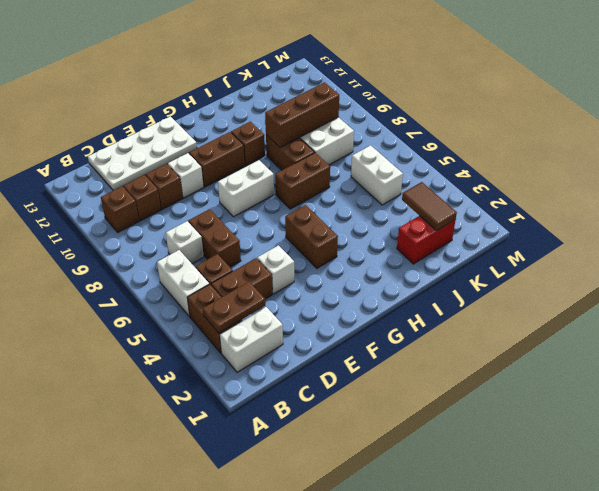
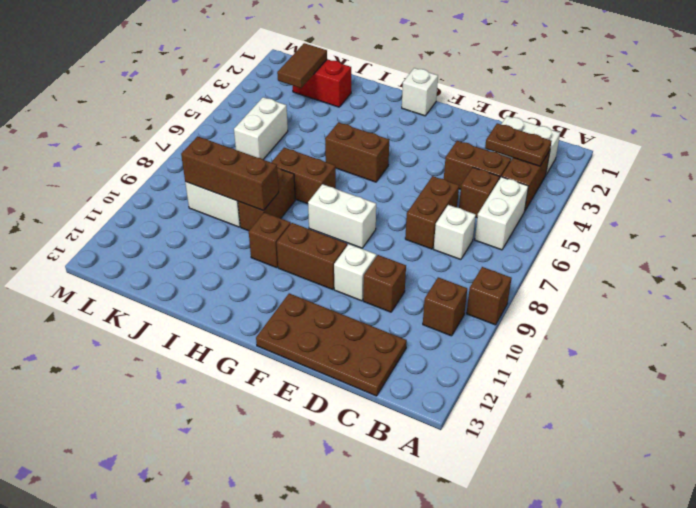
brown 1x1 brick [124,175,161,221] -> brown 1x1 brick moved to [467,267,512,325]
white 2x4 plate [88,116,197,190] -> brown 2x4 plate [256,293,407,396]
white 1x1 brick [257,245,294,294] -> white 1x1 brick moved to [402,68,438,116]
brown 1x2 brick [285,205,338,268] -> brown 1x2 brick turned to [325,122,389,182]

